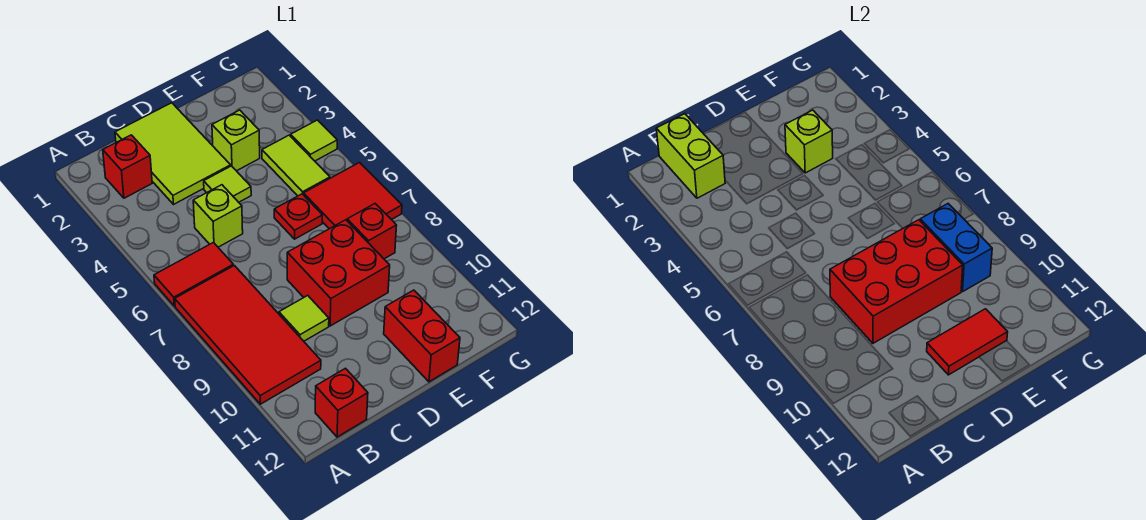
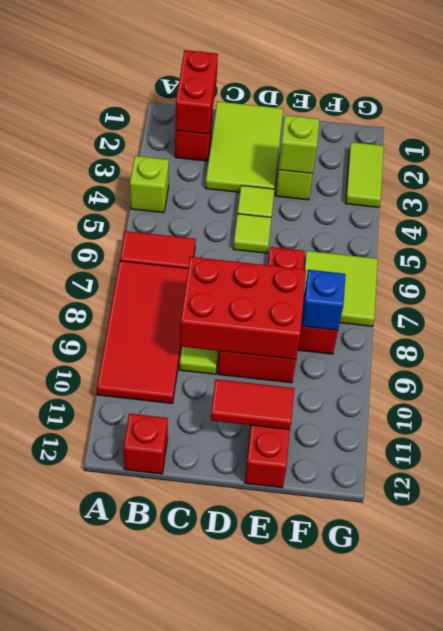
lime 1x2 brick [656,114,725,198] -> red 1x2 brick [175,50,218,134]
lime 1x1 brick [193,185,243,247] -> lime 1x1 brick moved to [130,156,169,213]
lime 1x2 tile [262,135,330,196] -> lime 1x2 tile moved to [346,142,384,207]
red 2x2 tile [304,163,402,229] -> lime 2x2 tile [304,251,378,326]
blue 1x2 brick [920,204,992,291] -> blue 1x1 brick [301,270,346,330]
lime 1x1 tile [291,120,337,161] -> lime 1x1 tile moved to [233,214,271,253]

